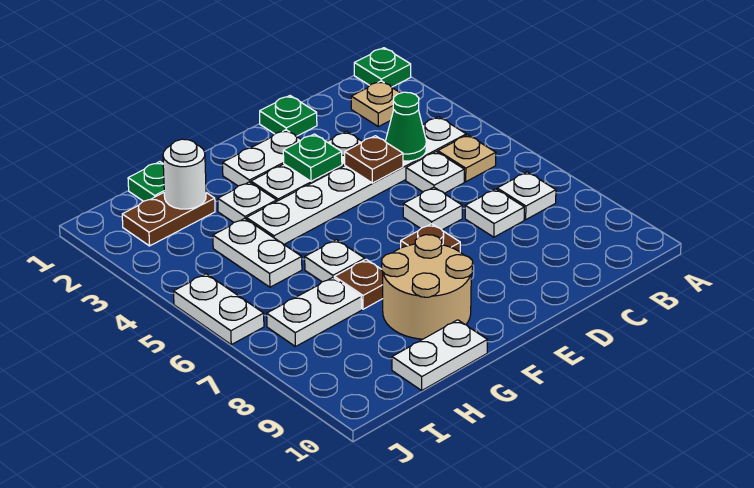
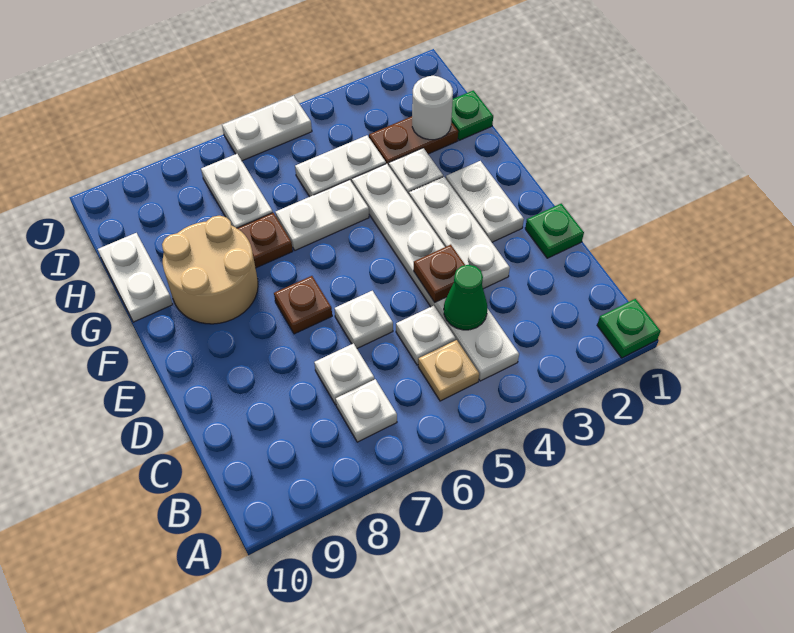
tan 1x1 plate [351,81,400,127] -> none
green 1x1 plate [283,134,342,181] -> none
white 1x1 plate [305,240,365,282] -> white 1x2 plate [275,180,369,250]
brown 1x2 plate [122,193,215,246] -> brown 1x2 plate turned to [369,116,458,166]

